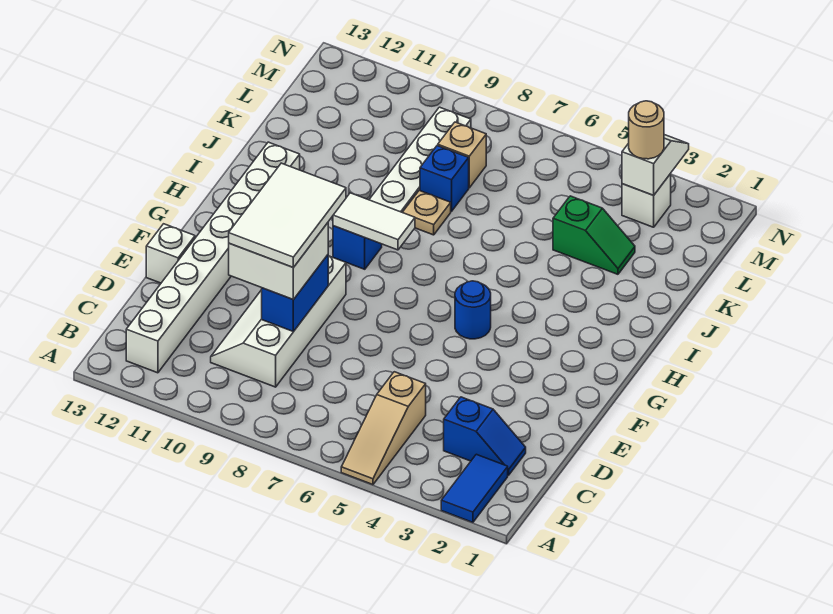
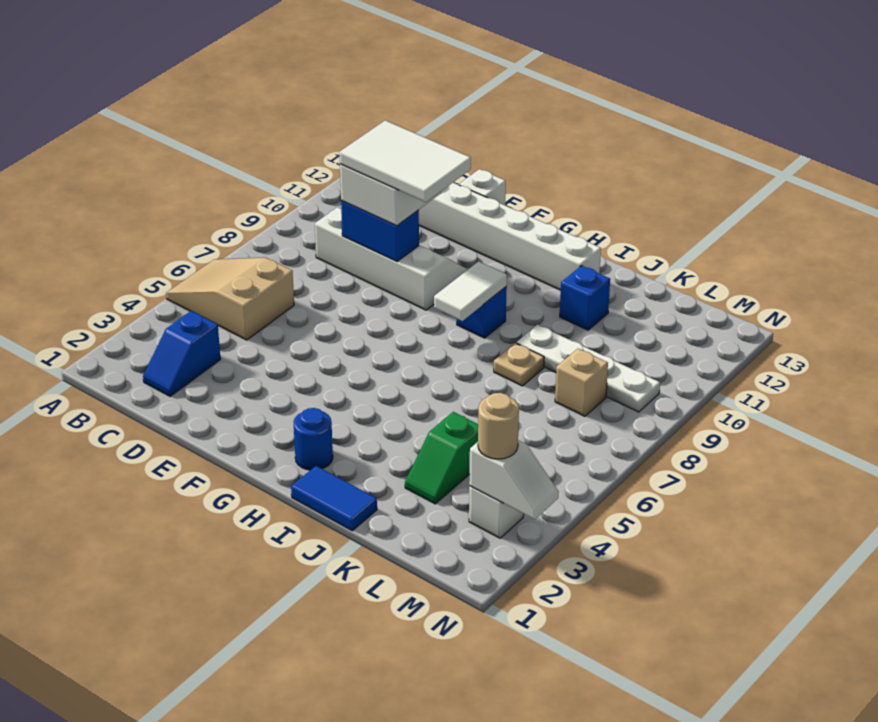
blue 1x2 tile [441,454,508,522] -> blue 1x2 tile moved to [291,466,377,531]
tan 1x3 slope [341,372,426,485] -> tan 2x3 slope [166,257,294,340]
blue 1x1 round brick [455,281,491,339] -> blue 1x1 round brick moved to [294,408,333,470]
blue 1x1 brick [420,146,469,211] -> blue 1x1 brick moved to [560,266,610,330]

